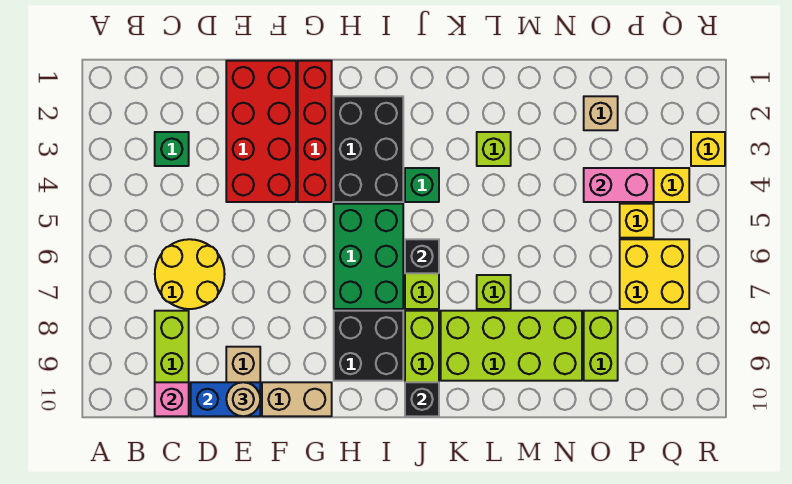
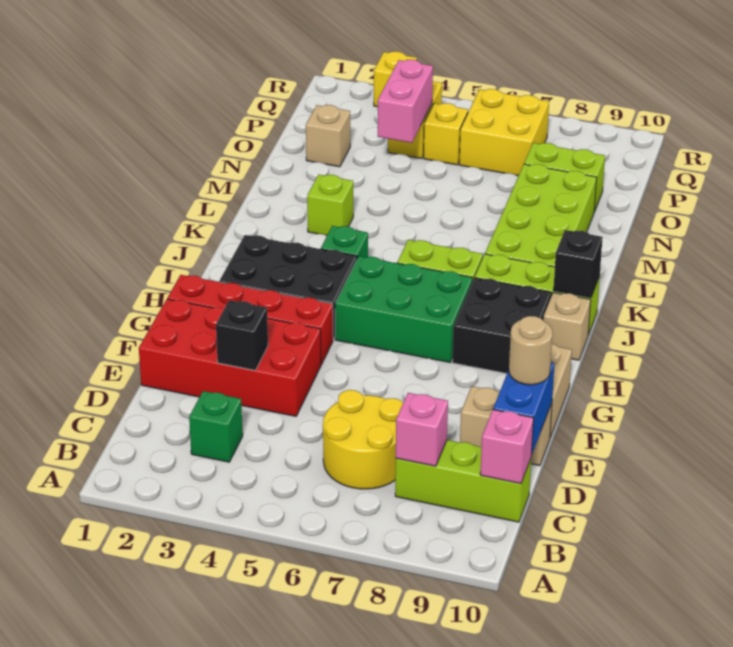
none -> pink 1x1 brick [396,393,448,466]
none -> tan 1x1 brick [543,292,591,360]
black 1x1 brick [405,239,439,273] -> black 1x1 brick moved to [216,300,268,370]
lime 1x1 brick [477,275,511,309] -> none

